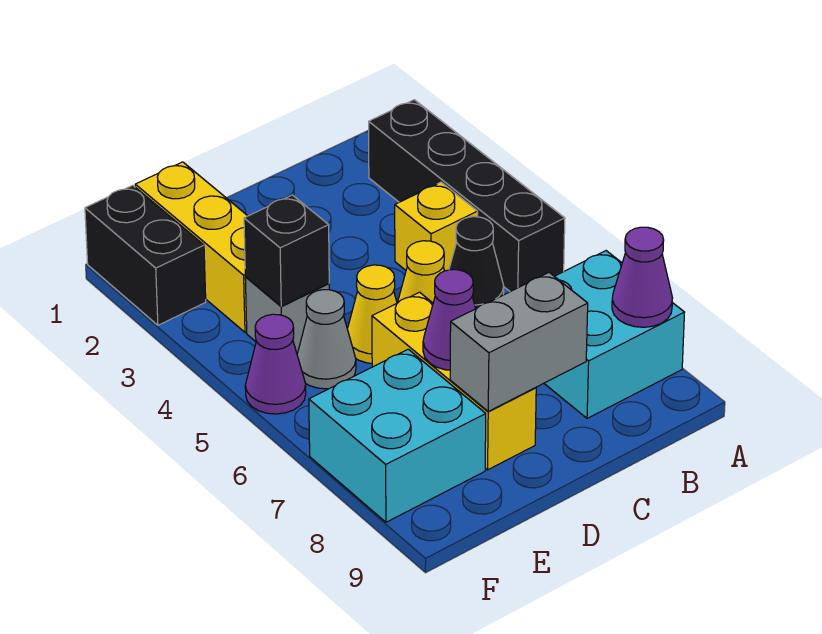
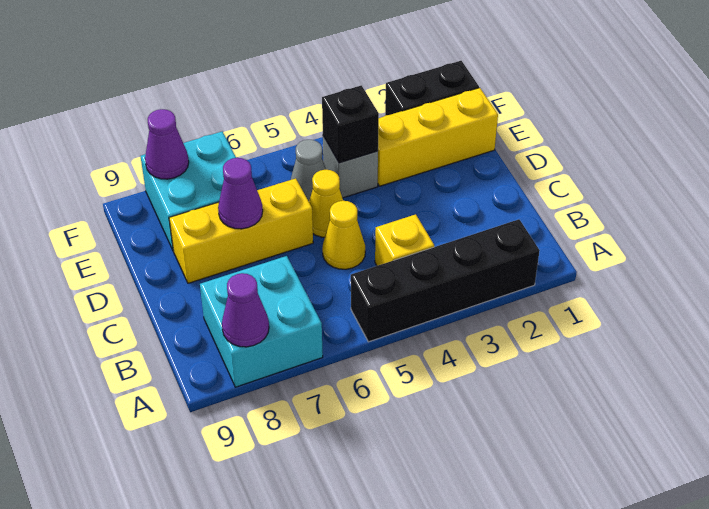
black 1x1 cone [449,217,504,309] -> none
grey 1x2 brick [450,273,588,411] -> none
purple 1x1 cone [245,314,306,414] -> purple 1x1 cone moved to [145,109,189,179]

